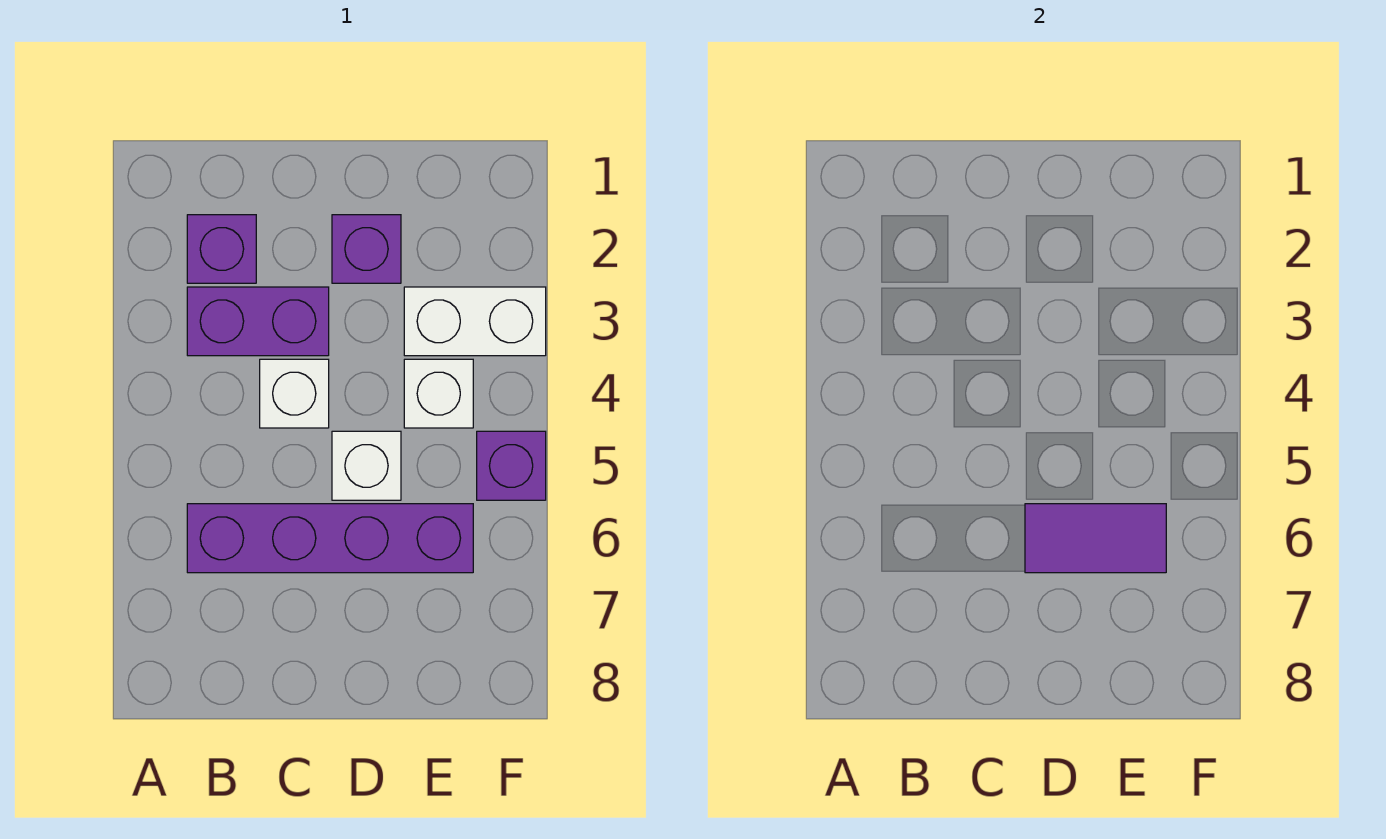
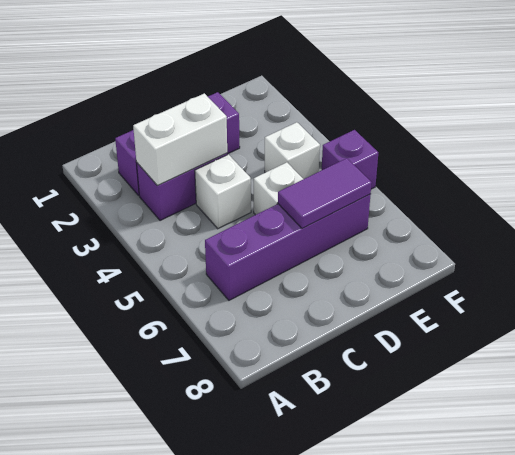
white 1x2 brick [404,287,546,356] -> white 1x2 brick moved to [133,93,227,185]

